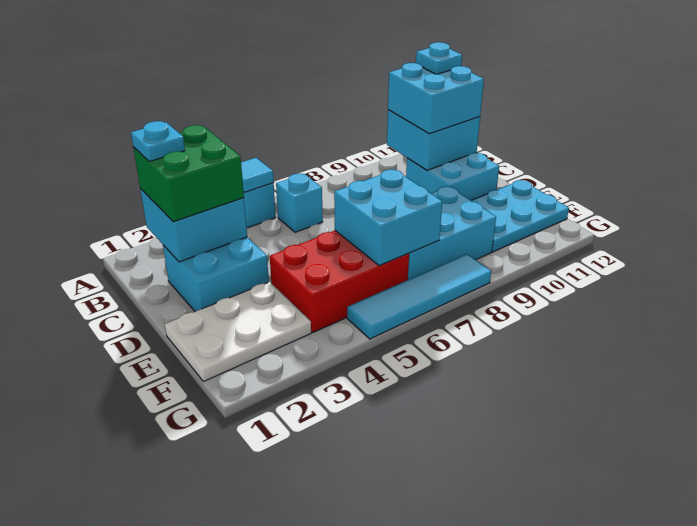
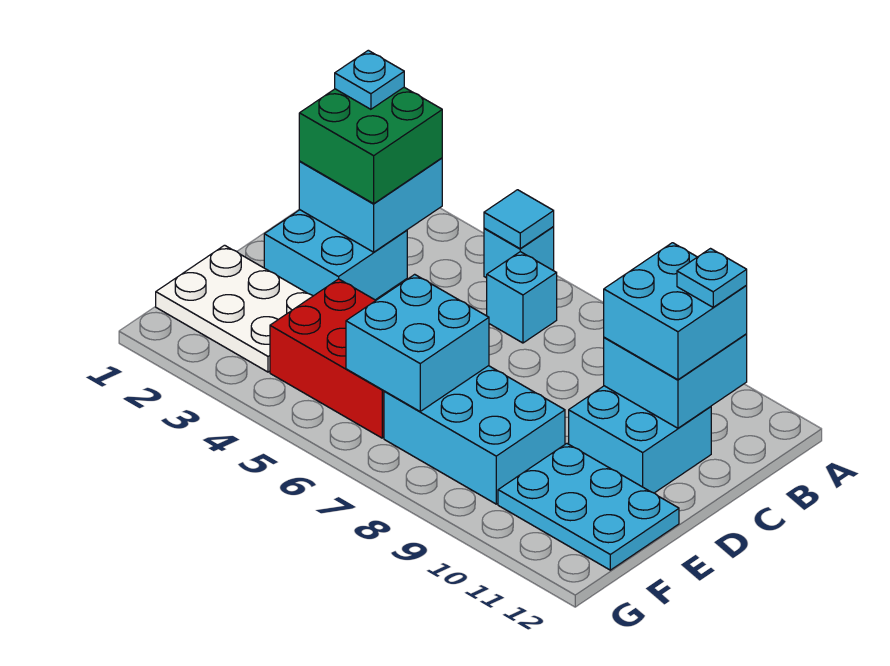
cyan 1x4 tile [347,254,491,339] -> none

